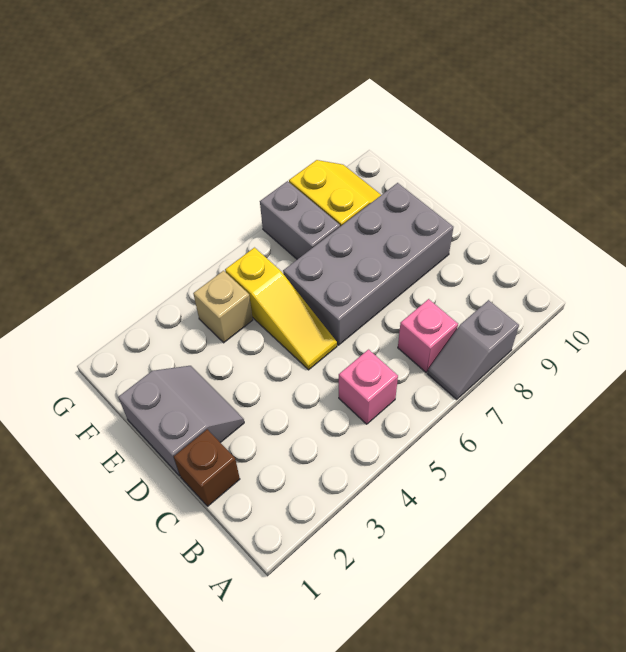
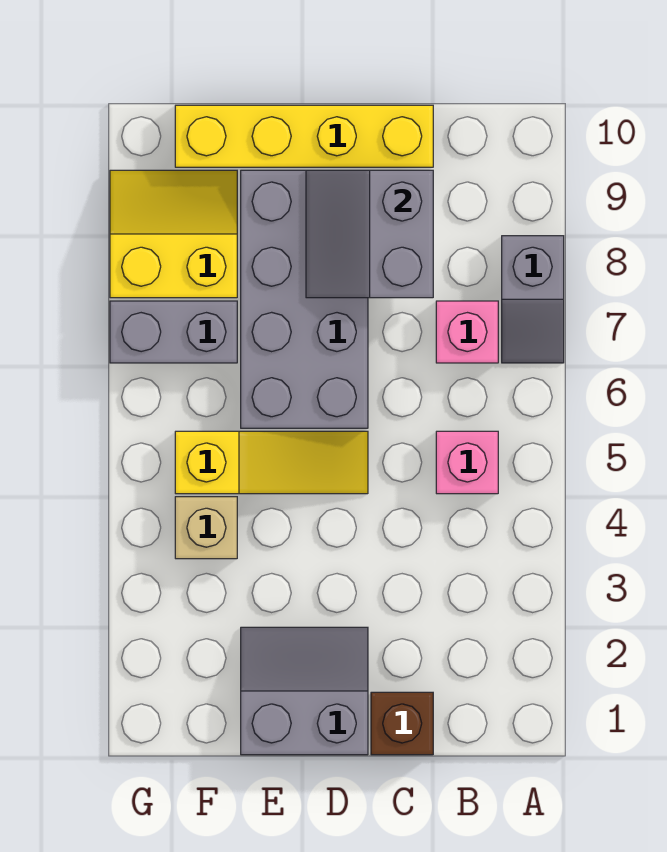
none -> grey 2x2 slope [306,170,433,298]
none -> yellow 1x4 brick [175,105,433,167]

